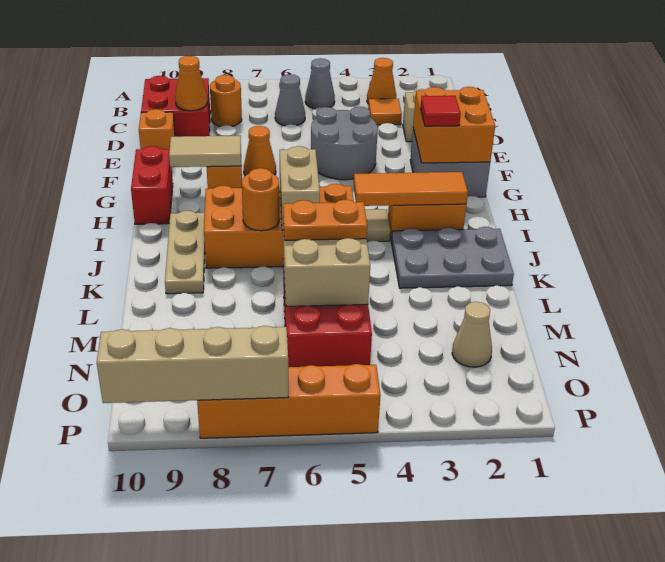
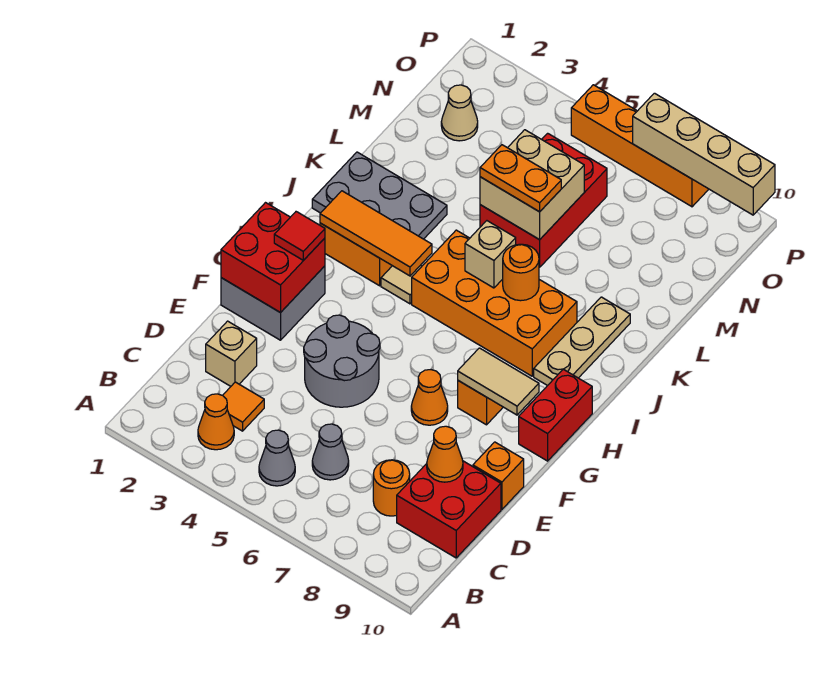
orange 2x2 brick [413,87,495,163] -> red 2x2 brick [221,203,325,313]
tan 1x2 brick [280,146,320,230] -> tan 1x1 brick [465,221,516,288]

